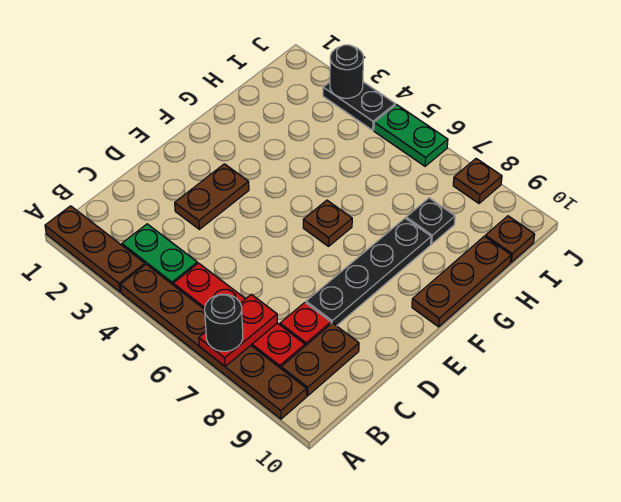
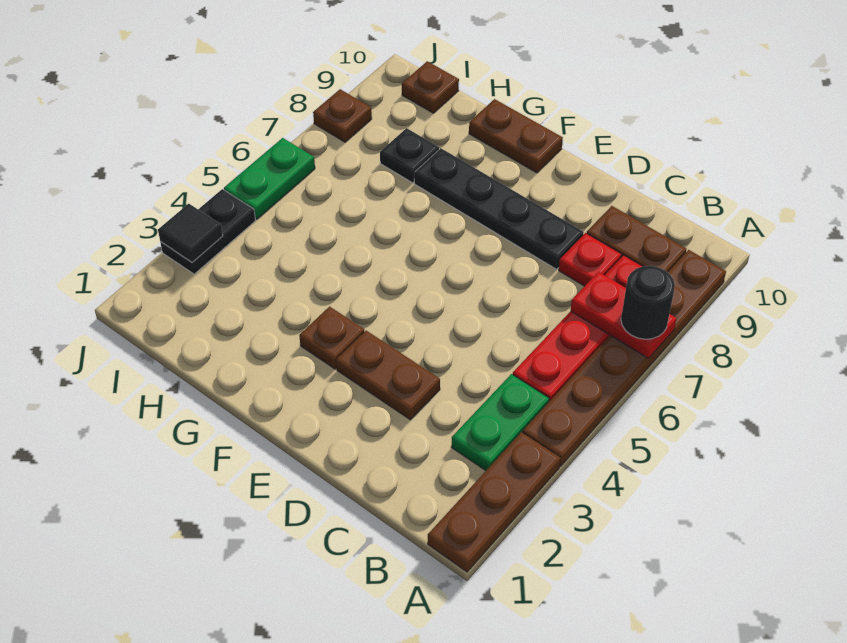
brown 1x1 plate [303,200,352,246] -> brown 1x1 plate moved to [299,307,364,369]
brown 1x3 plate [412,236,511,327] -> brown 1x2 plate [469,99,563,173]
black 1x1 round brick [330,45,363,98] -> black 1x1 tile [158,204,223,262]

